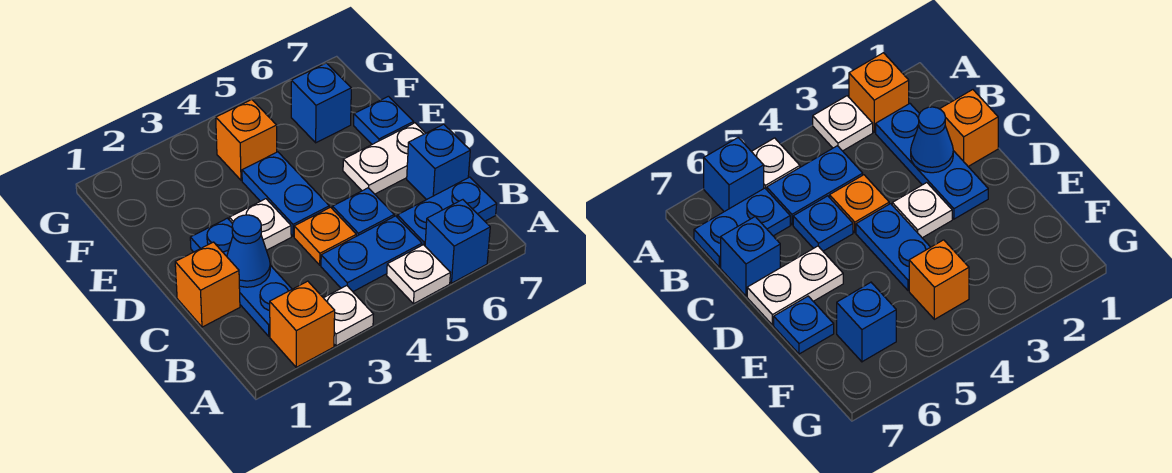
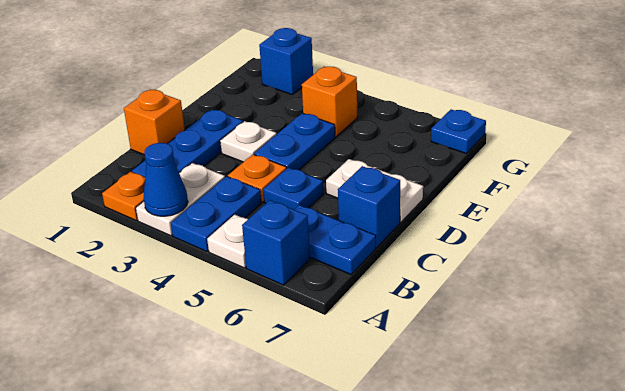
orange 1x1 brick [270,281,335,367] -> orange 1x1 plate [102,172,145,221]
white 1x1 plate [324,286,373,346] -> white 1x2 plate [136,163,225,236]
blue 1x2 plate [321,216,422,291] -> blue 1x2 plate turned to [171,176,261,251]
blue 1x1 cone [227,215,270,287] -> blue 1x1 cone moved to [144,143,188,216]
blue 1x1 plate [354,96,414,144] -> blue 1x1 plate moved to [431,109,486,153]
blue 1x1 brick [291,63,351,143] -> blue 1x1 brick moved to [259,28,313,94]

